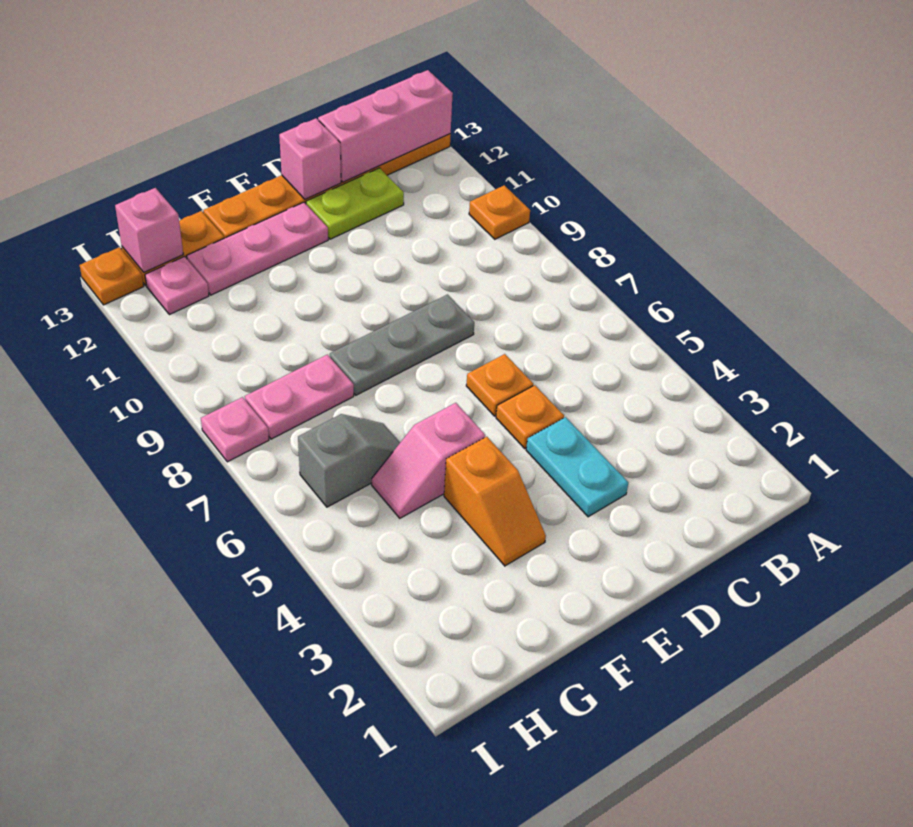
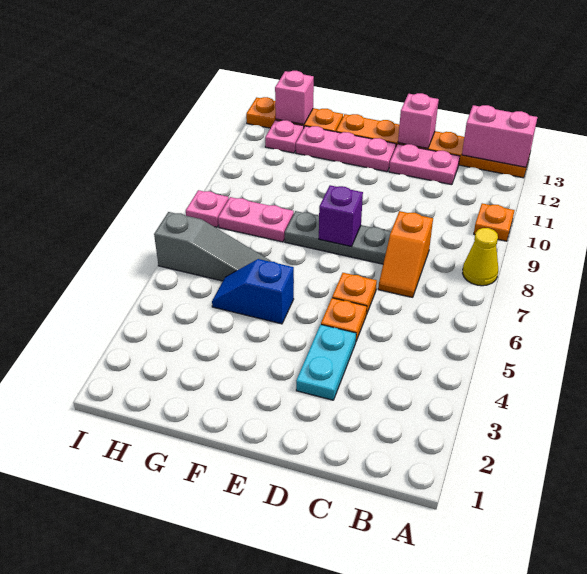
none -> yellow 1x1 cone [463,228,498,286]
pink 1x3 brick [318,70,453,182] -> pink 1x2 brick [462,105,537,167]
lime 1x2 plate [306,168,404,239] -> pink 1x2 plate [389,144,460,185]
none -> purple 1x1 brick [319,185,363,246]
orange 1x2 slope [444,437,546,566] -> orange 1x2 slope moved to [378,211,433,297]
pink 1x2 slope [372,403,485,518] -> blue 1x2 slope [212,259,294,324]
grey 1x2 slope [298,414,400,507] -> grey 1x3 slope [154,212,270,281]

